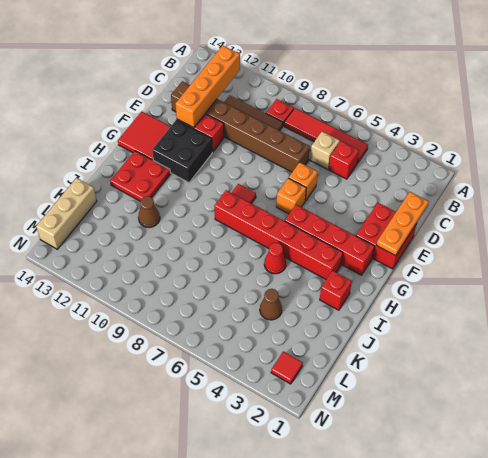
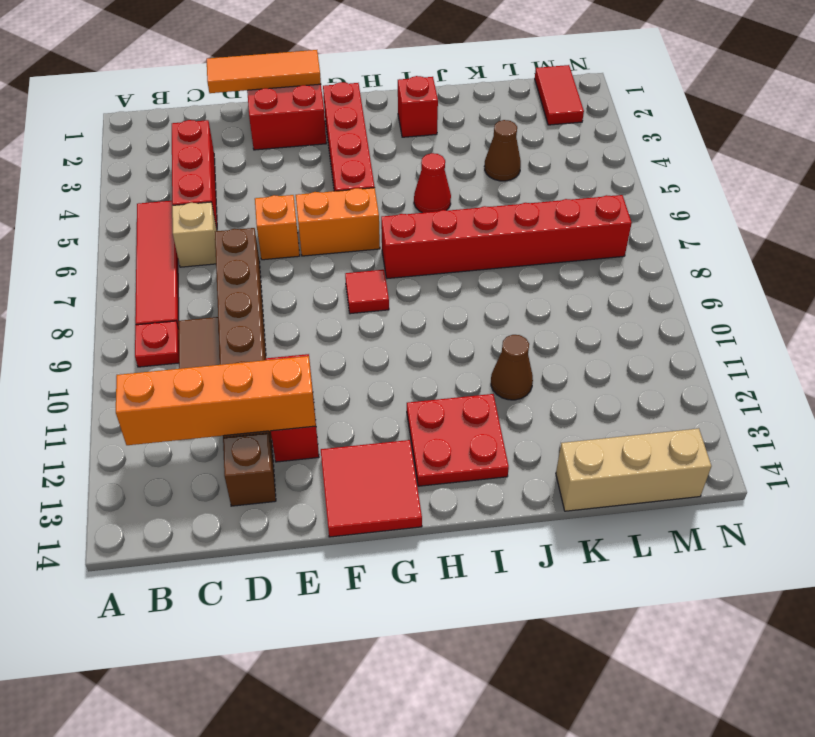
red 1x1 brick [329,141,359,179] -> red 1x3 brick [172,120,217,229]
orange 1x3 plate [376,192,429,256] -> orange 1x3 tile [207,50,321,93]
orange 1x1 brick [276,178,306,214] -> orange 1x2 brick [296,188,380,256]
black 2x2 brick [152,120,212,183] -> none
red 1x6 brick [214,190,343,279] -> red 1x6 brick turned to [381,195,632,279]
red 1x1 tile [271,351,303,384] -> red 1x2 tile [535,65,584,125]

